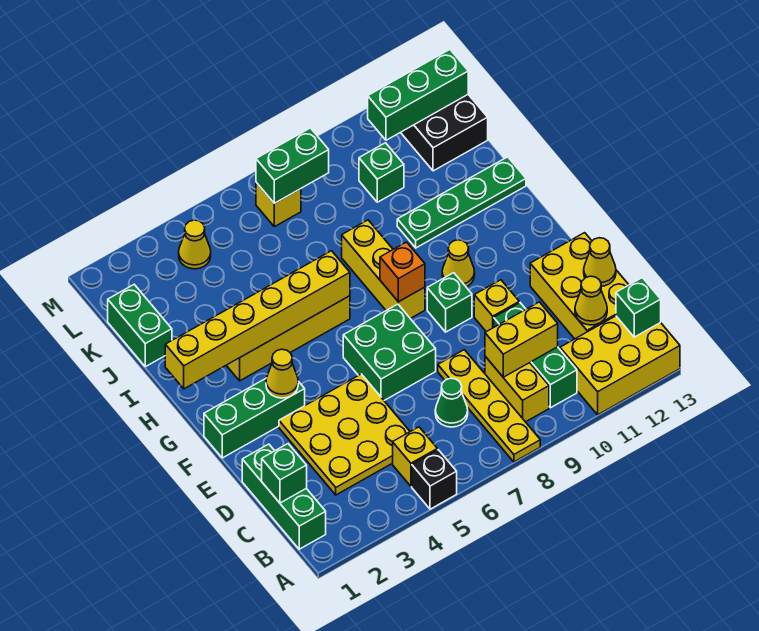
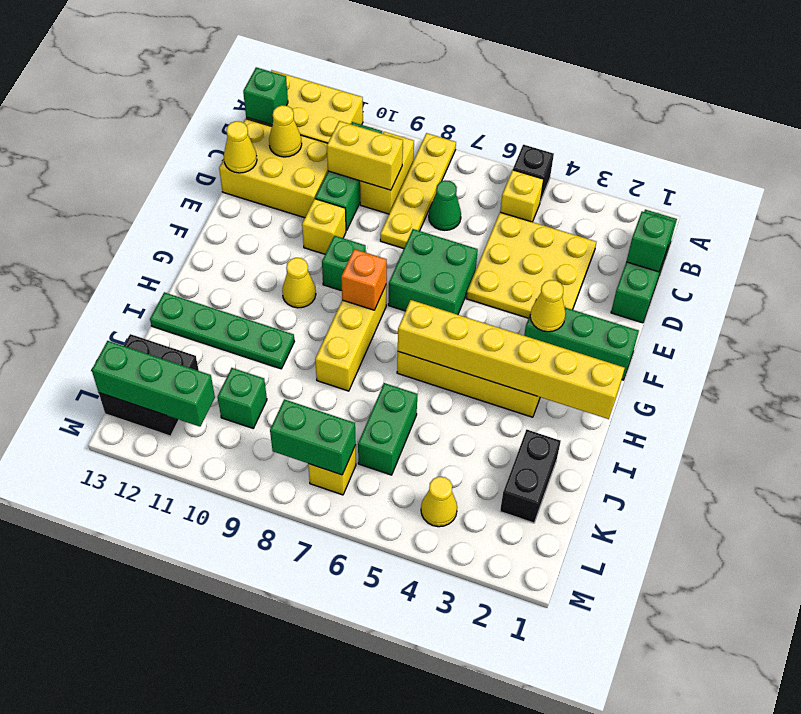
yellow 2x3 brick [530,233,629,339] -> yellow 2x3 brick turned to [219,119,328,218]
green 1x2 brick [108,285,172,367] -> green 1x2 brick moved to [358,383,417,475]
none -> black 1x2 brick [500,430,561,523]

